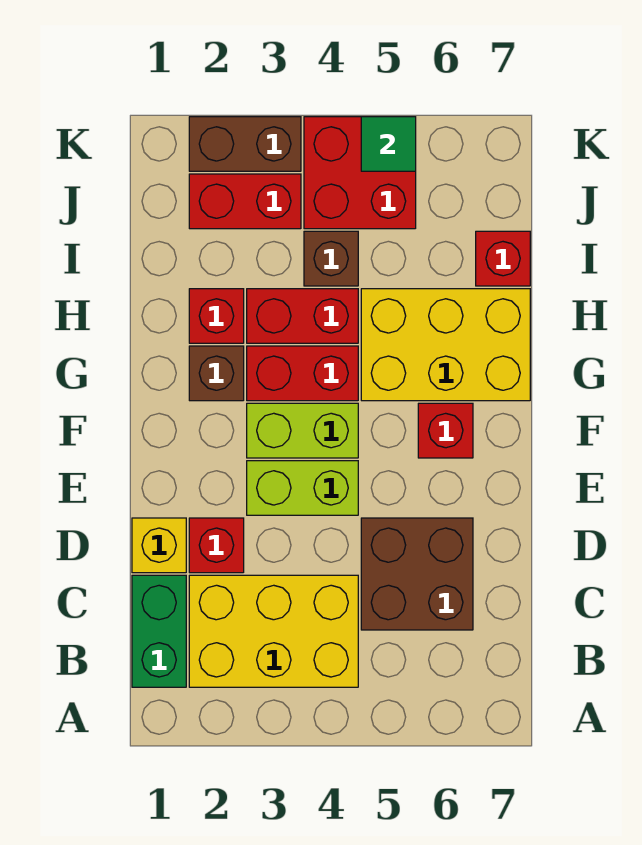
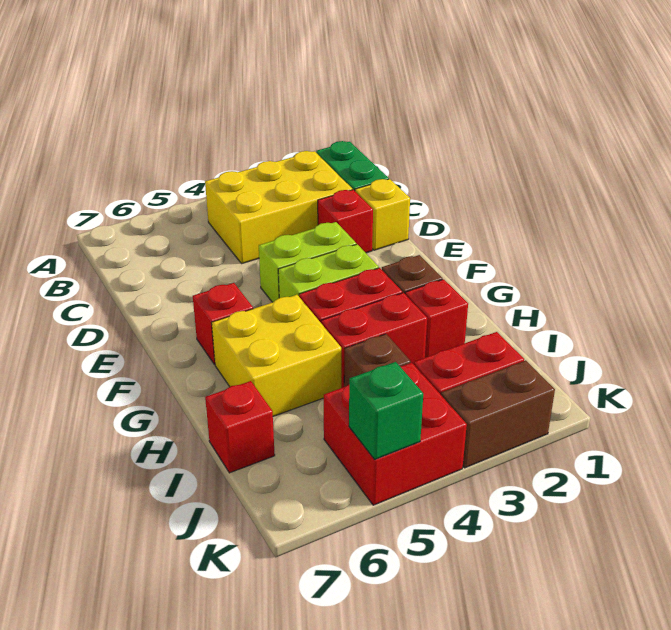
brown 2x2 brick [361,518,473,630] -> none
yellow 2x3 brick [361,289,530,401] -> yellow 2x2 brick [212,295,341,416]
green 1x1 tile [361,117,416,171] -> green 1x1 brick [349,362,423,460]

